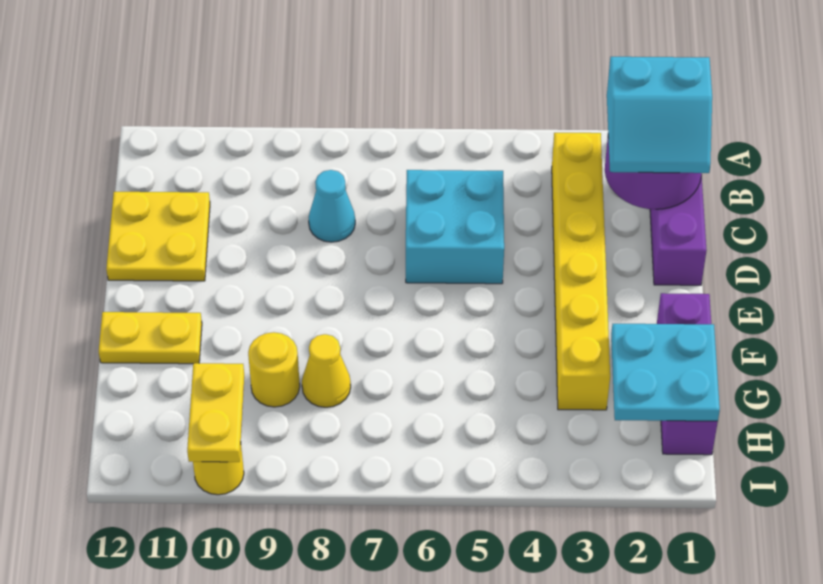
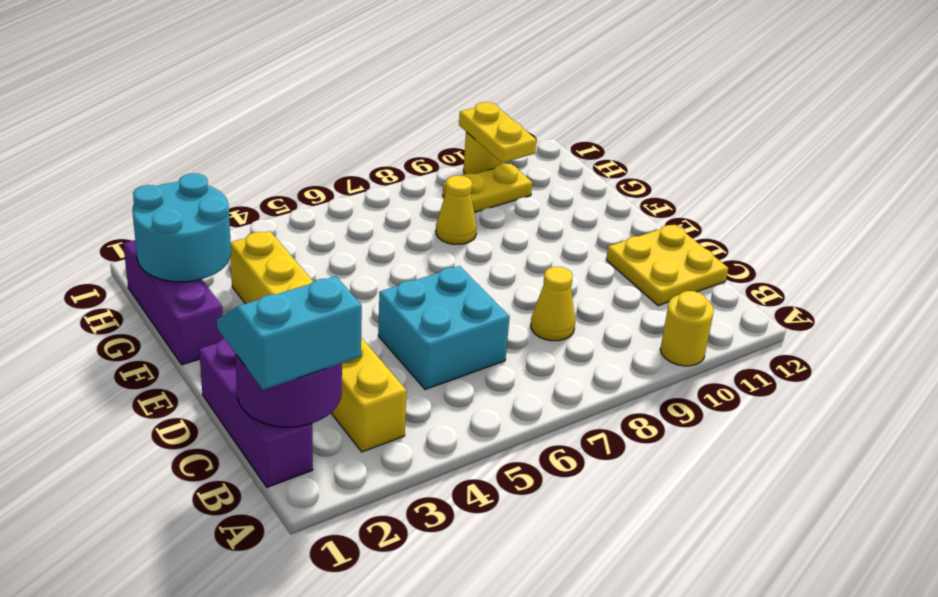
cyan 1x1 cone [309,170,355,242] -> yellow 1x1 cone [531,267,575,341]
yellow 1x2 plate [99,312,202,364] -> yellow 1x2 plate moved to [443,164,532,213]
cyan 2x2 plate [611,324,720,421] -> cyan 2x2 round brick [132,173,231,282]
yellow 1x1 round brick [248,332,300,407] -> yellow 1x1 round brick moved to [660,291,714,366]

